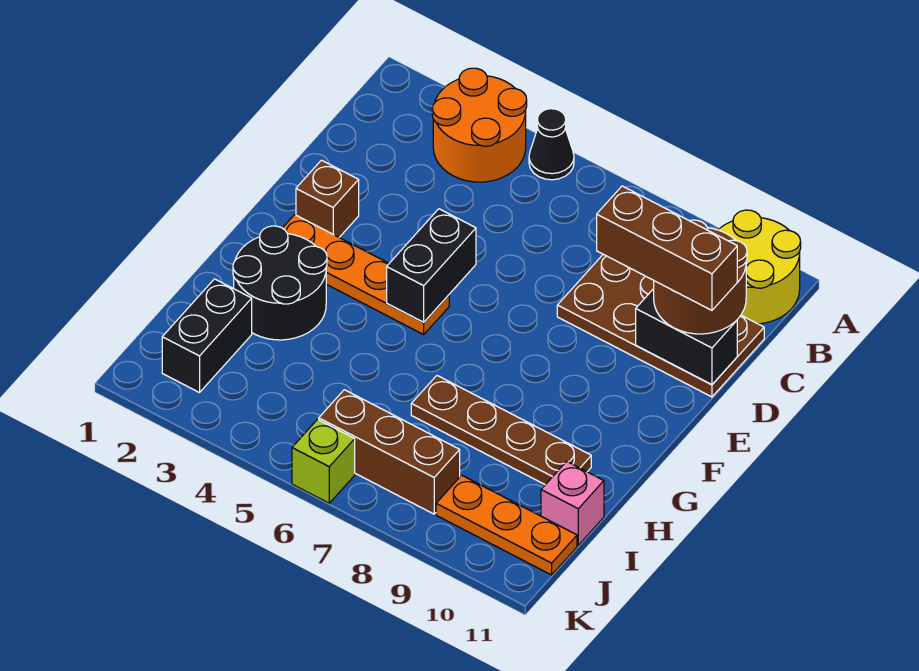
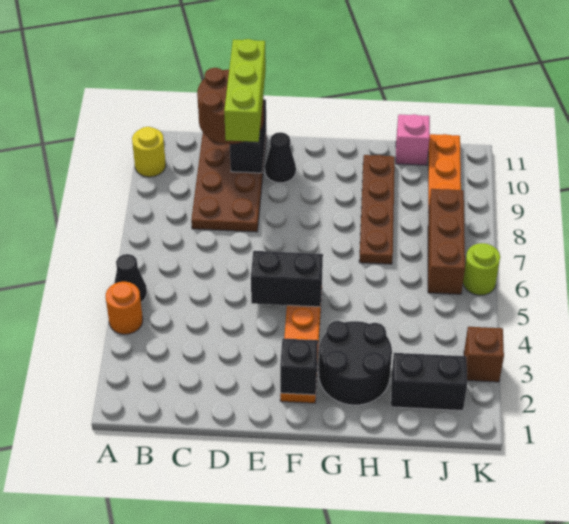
orange 2x2 round brick [432,68,527,182] -> orange 1x1 round brick [106,282,143,334]
yellow 2x2 round brick [718,210,801,324] -> yellow 1x1 round brick [132,127,166,177]
brown 1x3 brick [597,186,737,310] -> lime 1x3 brick [224,39,266,142]
brown 1x1 brick [296,160,359,237] -> brown 1x1 brick moved to [464,327,504,382]
none -> black 1x1 cone [265,132,296,183]
none -> black 1x1 brick [280,339,318,395]
lime 1x1 brick [292,419,355,503] -> lime 1x1 round brick [463,243,500,295]

